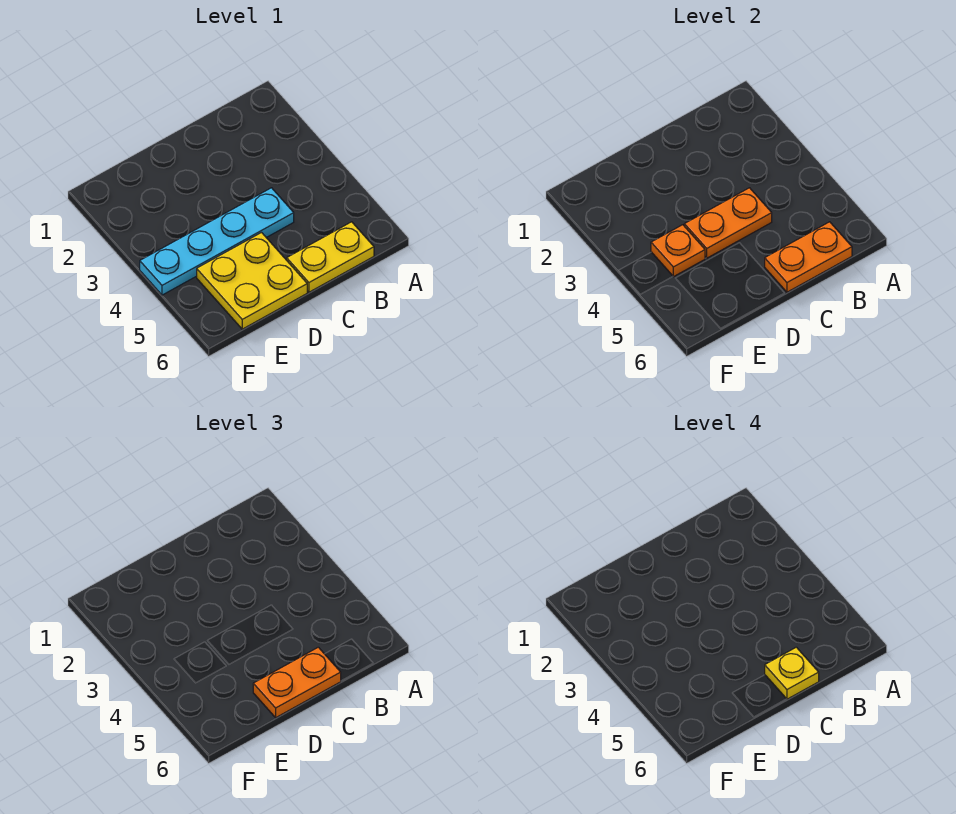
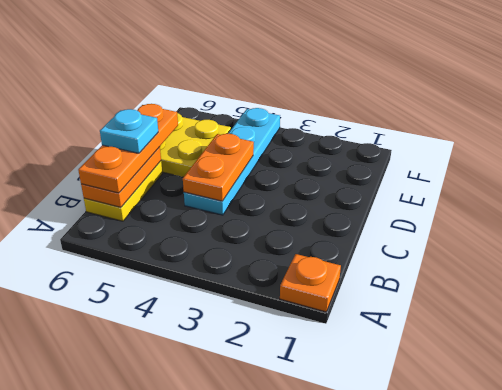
orange 1x2 plate [253,647,341,717] -> orange 1x3 plate [78,104,178,193]
yellow 1x1 plate [765,647,819,699] -> cyan 1x1 plate [100,109,158,153]
orange 1x1 plate [651,225,705,277] -> orange 1x1 plate moved to [280,254,341,312]

